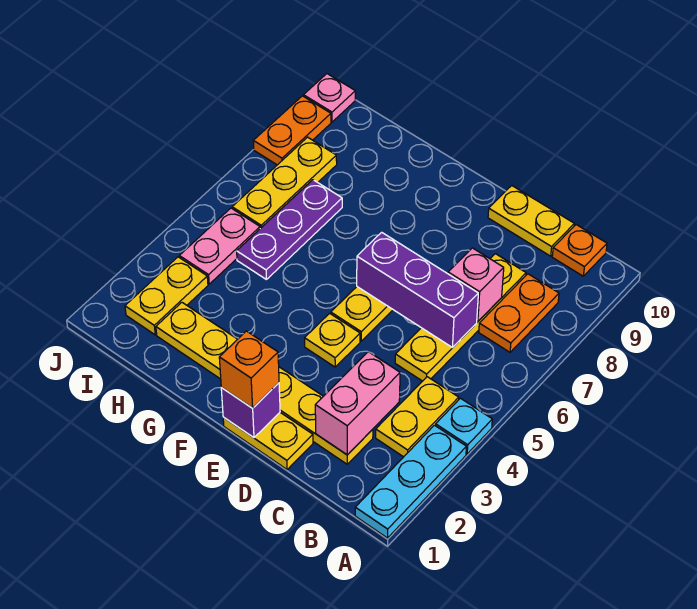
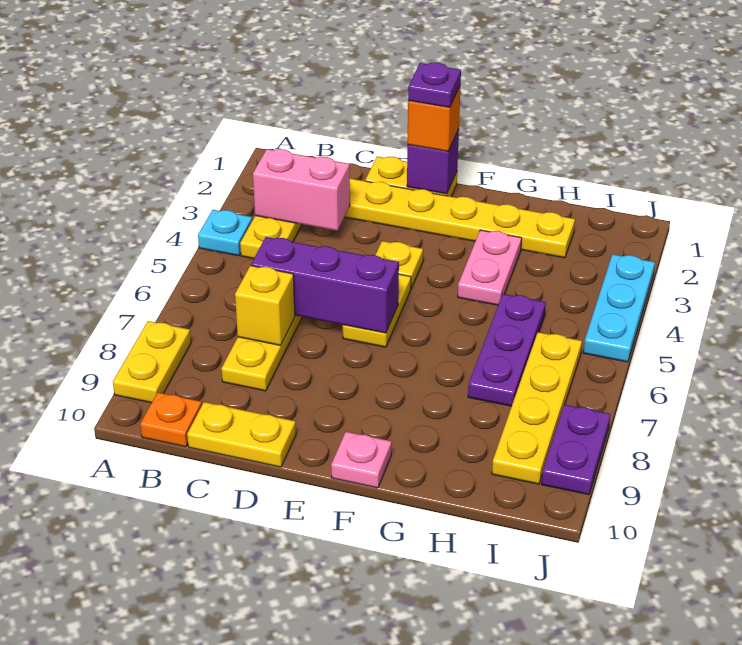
cyan 1x3 plate [355,425,466,538] -> cyan 1x3 plate moved to [584,254,655,362]
orange 1x2 plate [479,274,559,352] -> none
pink 1x2 brick [315,352,400,455] -> pink 1x2 brick turned to [253,149,350,231]
pink 1x1 brick [448,248,504,322] -> yellow 1x1 brick [235,266,295,345]
none -> purple 1x1 plate [408,62,461,108]
yellow 1x2 plate [125,257,208,335] -> yellow 1x2 plate moved to [113,321,191,403]
pink 1x2 plate [179,208,260,284] -> pink 1x2 plate moved to [458,230,522,305]
yellow 1x3 plate [232,137,337,229] -> yellow 1x4 plate [492,332,582,484]
orange 1x2 plate [253,96,331,165] -> purple 1x2 plate [542,404,610,495]
pink 1x1 plate [304,74,355,122] -> pink 1x1 plate moved to [331,432,392,488]

